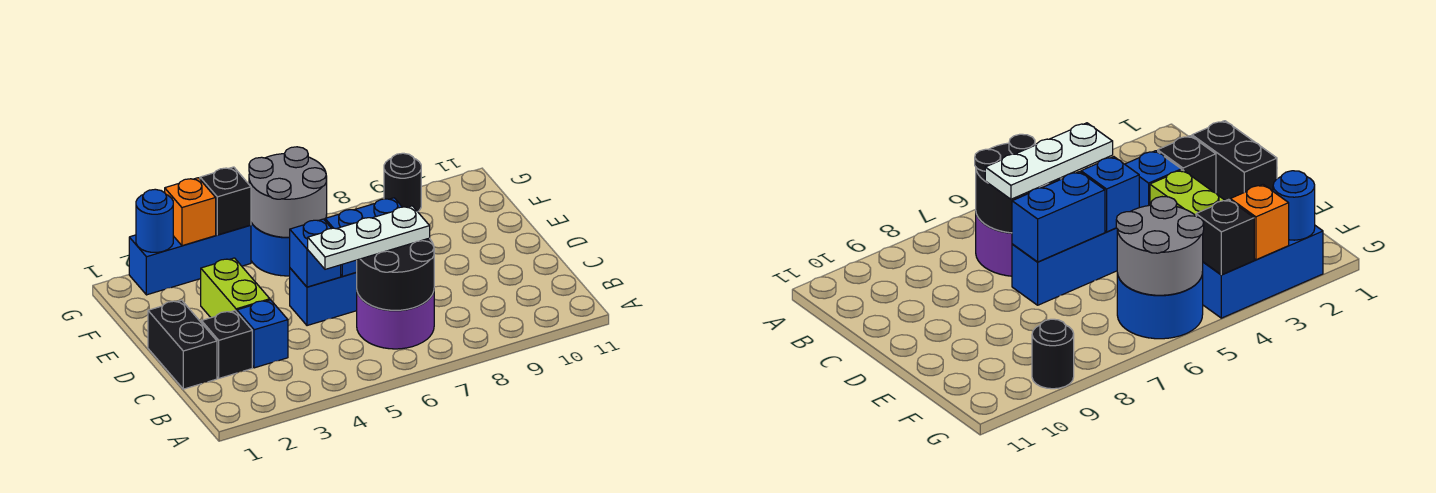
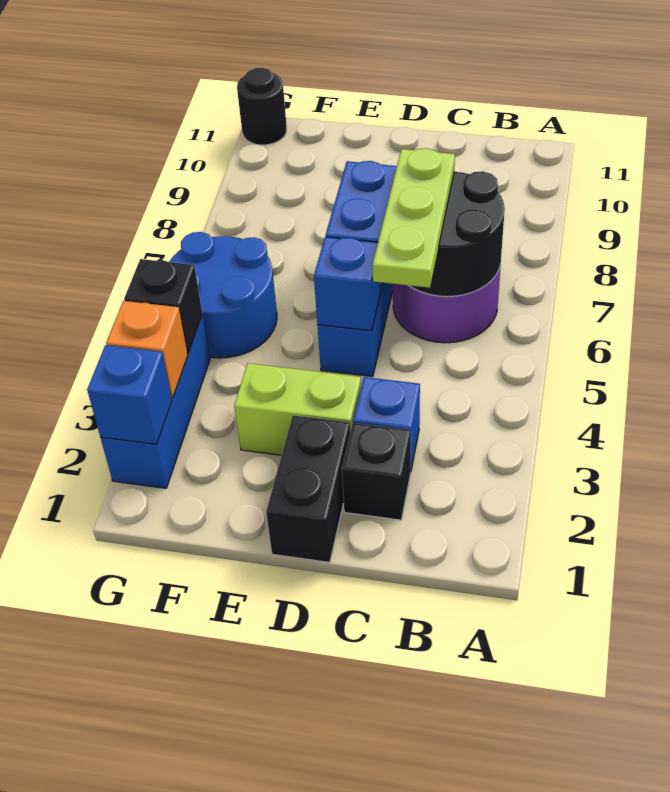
black 1x2 brick [148,300,217,389] -> black 1x2 brick turned to [266,415,350,562]
white 1x3 plate [308,206,430,269] -> lime 1x3 plate [373,148,455,288]
grey 2x2 round brick [249,147,327,237] -> none
blue 1x1 round brick [136,189,173,252] -> blue 1x1 brick [87,345,172,444]
black 1x1 round brick [384,153,421,212] -> black 1x1 round brick moved to [237,68,287,145]

